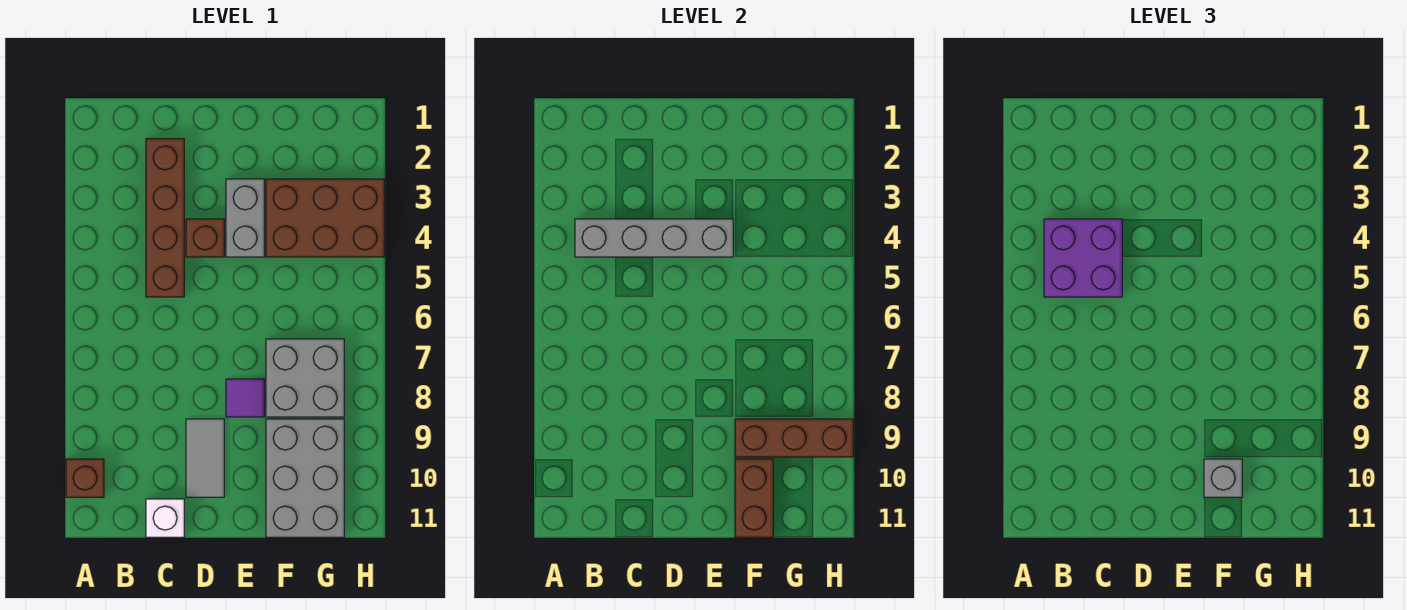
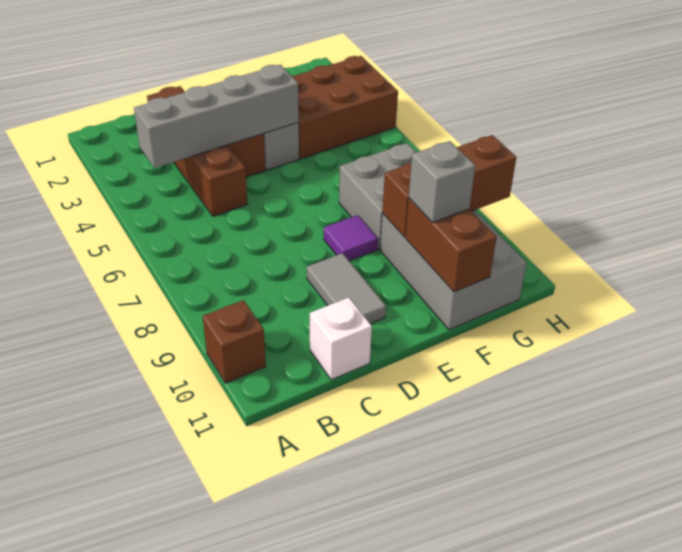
purple 2x2 brick [1044,219,1122,297] -> none

